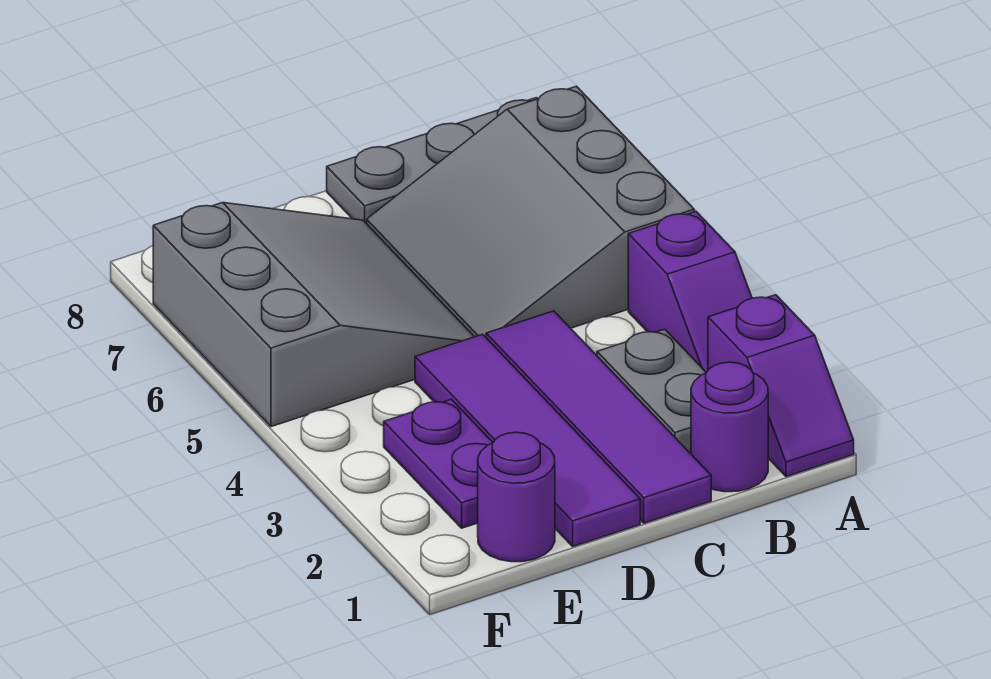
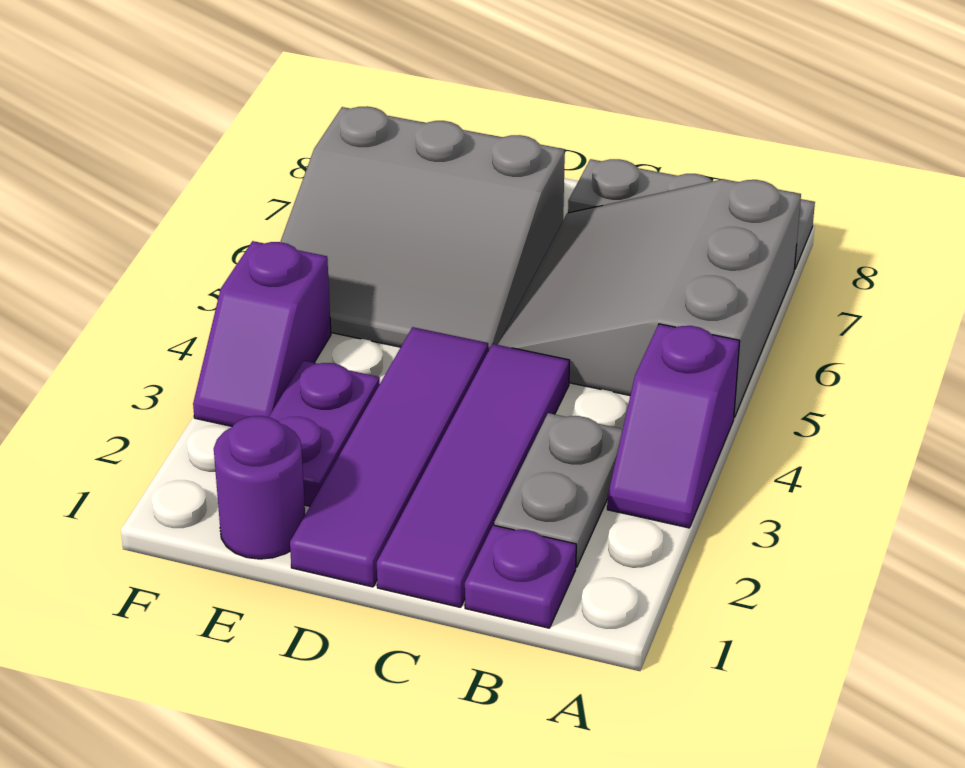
purple 1x2 slope [708,295,854,477] -> purple 1x2 slope moved to [193,241,331,427]
purple 1x1 round brick [691,362,768,492] -> purple 1x1 plate [465,525,576,628]
grey 3x3 slope [153,203,474,427] -> grey 3x3 slope turned to [280,106,565,351]

